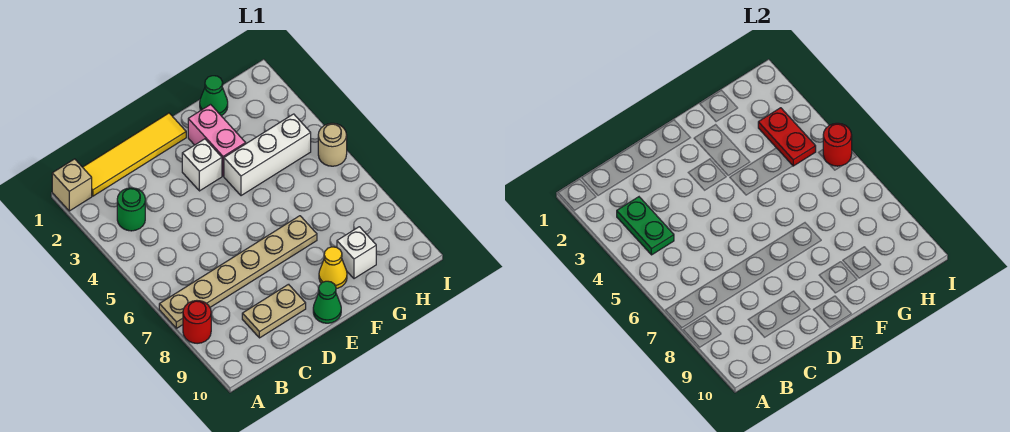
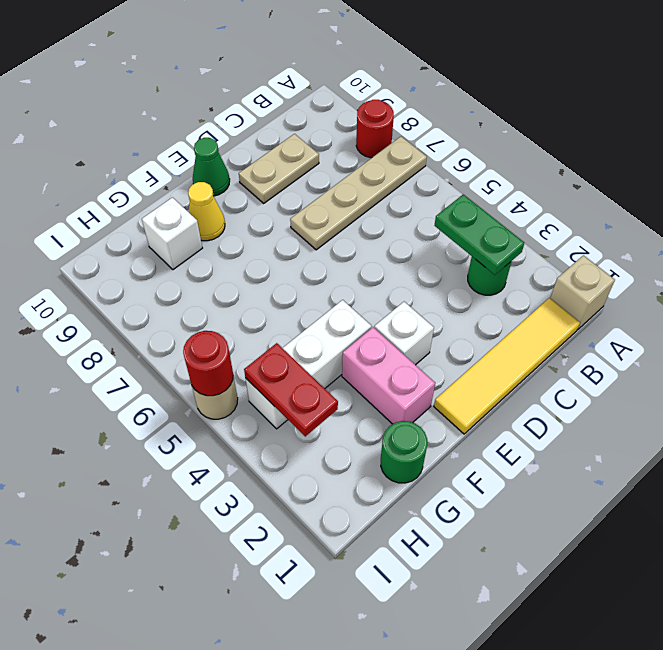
tan 1x6 plate [159,216,317,328] -> tan 1x4 plate [290,137,427,250]
green 1x1 cone [200,76,228,116] -> green 1x1 round brick [381,421,427,483]

